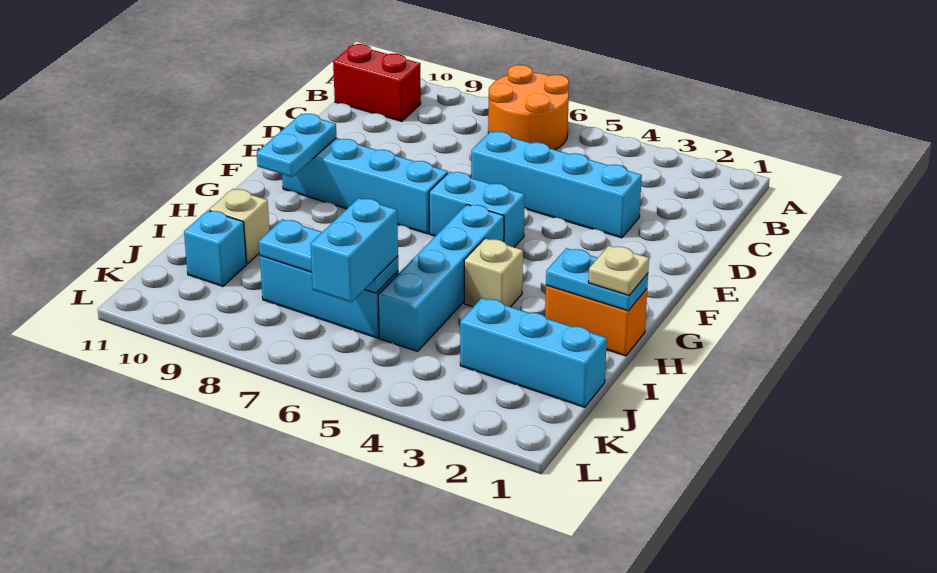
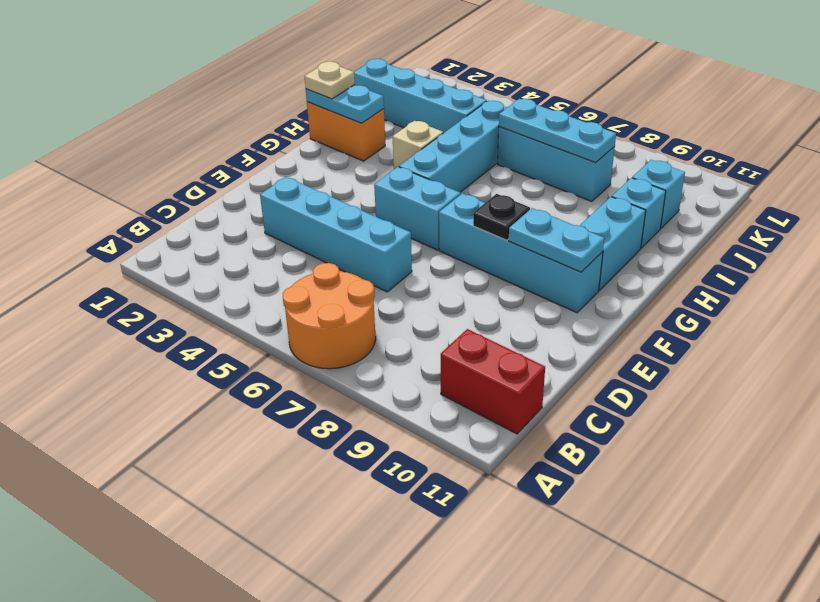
none -> black 1x1 plate [473,194,530,240]
cyan 1x2 plate [257,114,336,177] -> cyan 1x2 plate turned to [509,208,604,272]
tan 1x1 brick [209,189,270,264] -> cyan 1x1 brick [612,178,666,248]
cyan 1x3 brick [460,298,607,407] -> cyan 1x4 brick [354,59,487,133]
cyan 1x2 brick [310,198,398,302] -> cyan 1x2 brick moved to [580,197,646,290]

